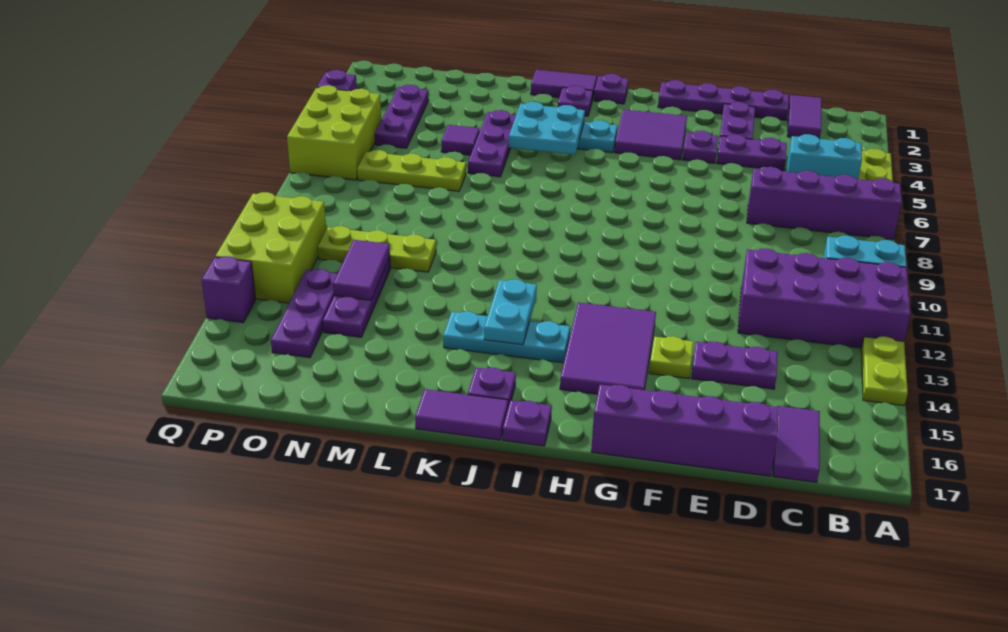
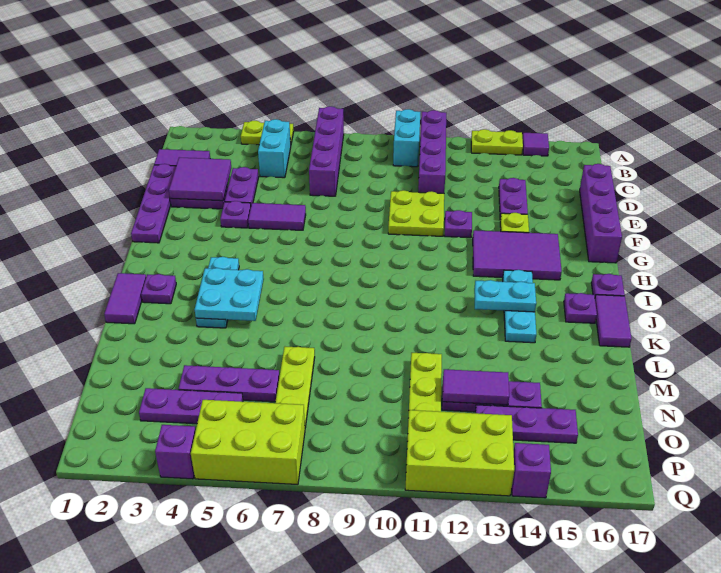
purple 2x4 brick [738,249,910,348] -> purple 1x4 brick [418,110,446,193]
purple 1x2 tile [773,406,820,482] -> purple 1x2 tile moved to [248,203,306,230]
none -> lime 2x2 plate [388,190,444,236]
purple 2x2 tile [615,109,687,160] -> purple 2x2 tile moved to [169,157,231,201]
purple 1x1 plate [594,74,628,104] -> purple 1x1 plate moved to [445,210,472,238]
purple 1x3 plate [468,110,516,177] -> purple 1x3 plate moved to [179,365,280,402]
purple 1x1 tile [441,125,479,155] -> purple 1x1 tile moved to [522,133,549,156]

